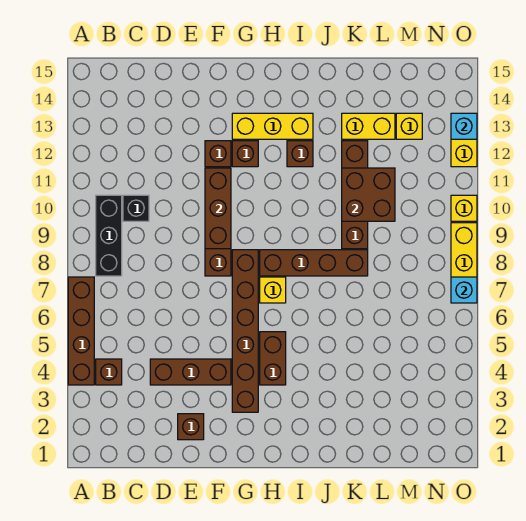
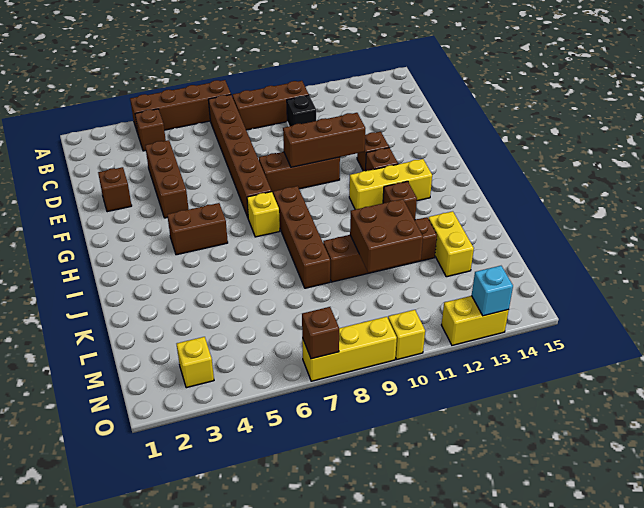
black 1x3 brick [96,195,122,276] -> brown 1x3 brick [232,81,309,130]
brown 1x6 brick [232,250,258,412] -> brown 1x6 brick turned to [208,95,272,217]
yellow 1x3 brick [232,113,313,139] -> yellow 1x3 brick turned to [349,159,432,210]
yellow 1x1 brick [396,113,422,139] -> yellow 1x1 brick moved to [177,337,214,388]
cyan 1x1 brick [451,277,477,303] -> brown 1x1 brick [302,307,339,359]

